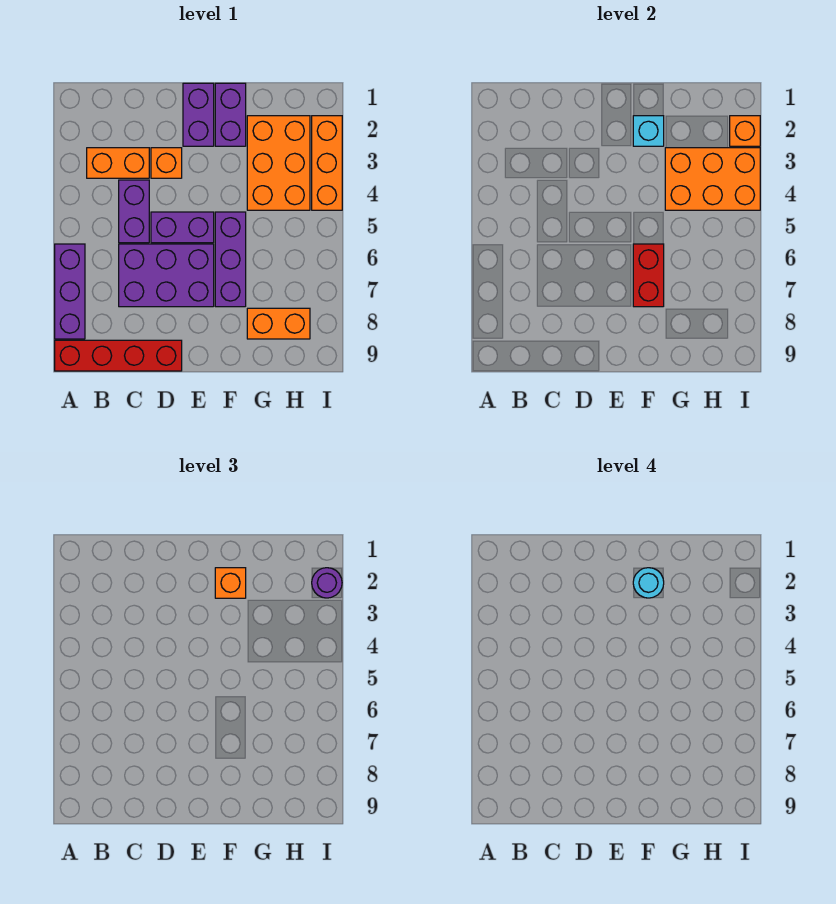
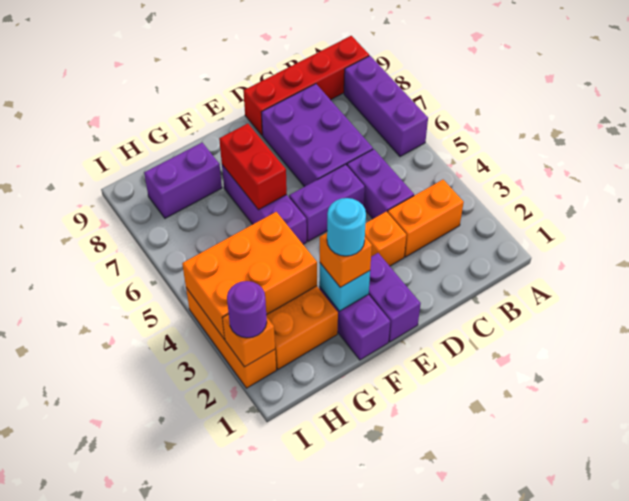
purple 2x3 brick [119,244,214,307] -> purple 2x3 brick turned to [261,84,373,187]
orange 1x2 brick [247,308,310,339] -> purple 1x2 brick [144,143,222,218]

